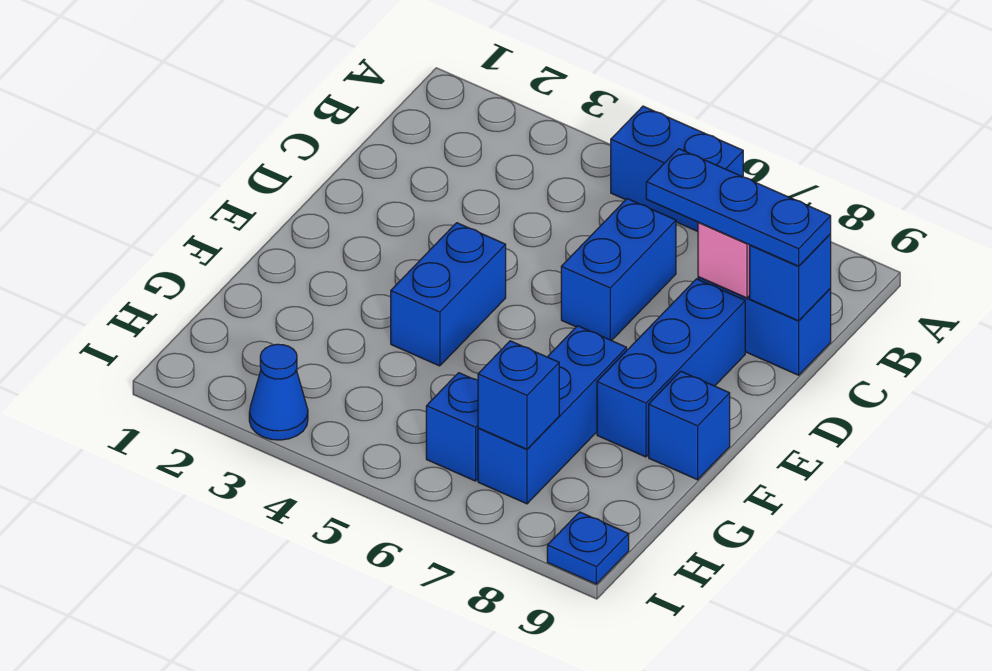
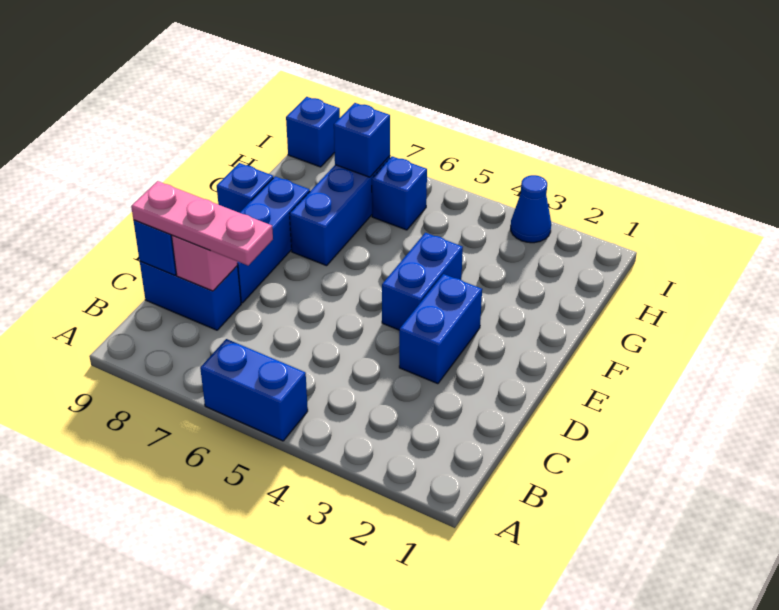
blue 1x2 brick [561,199,676,341] -> blue 1x2 brick moved to [399,274,482,384]
blue 1x3 plate [646,149,831,266] -> pink 1x3 plate [131,181,273,265]
blue 1x1 plate [547,512,629,584] -> blue 1x1 brick [286,97,340,167]

